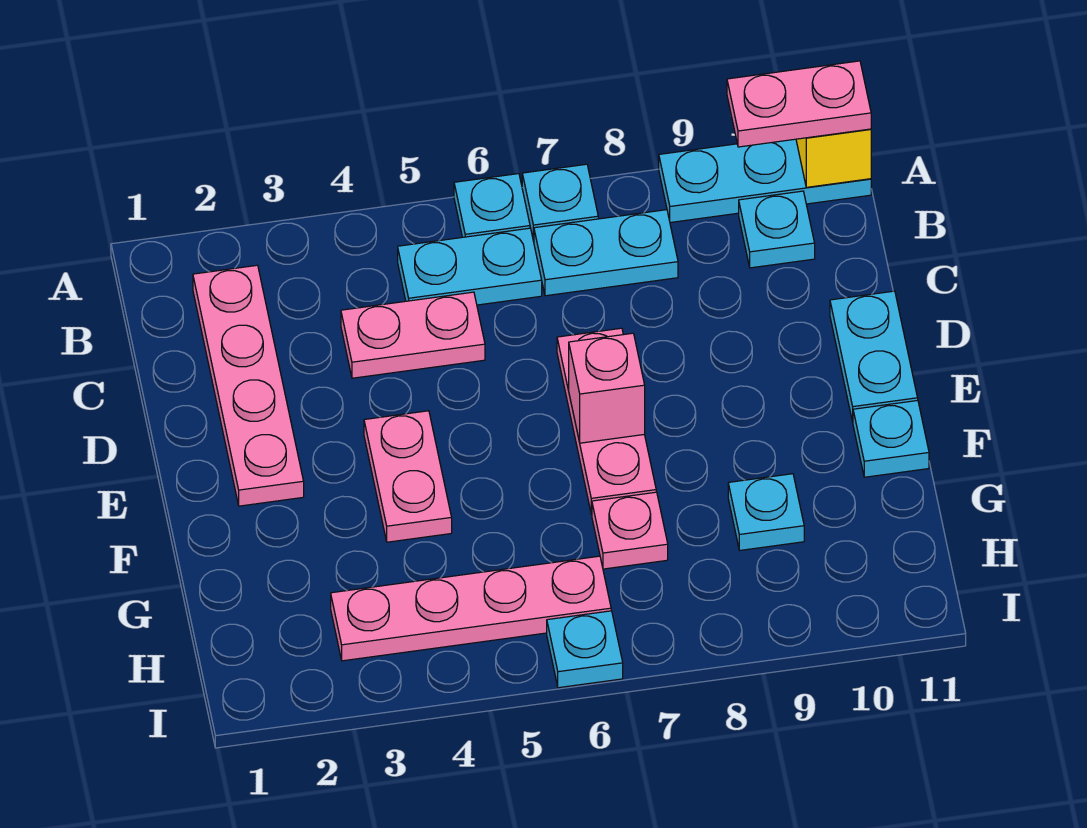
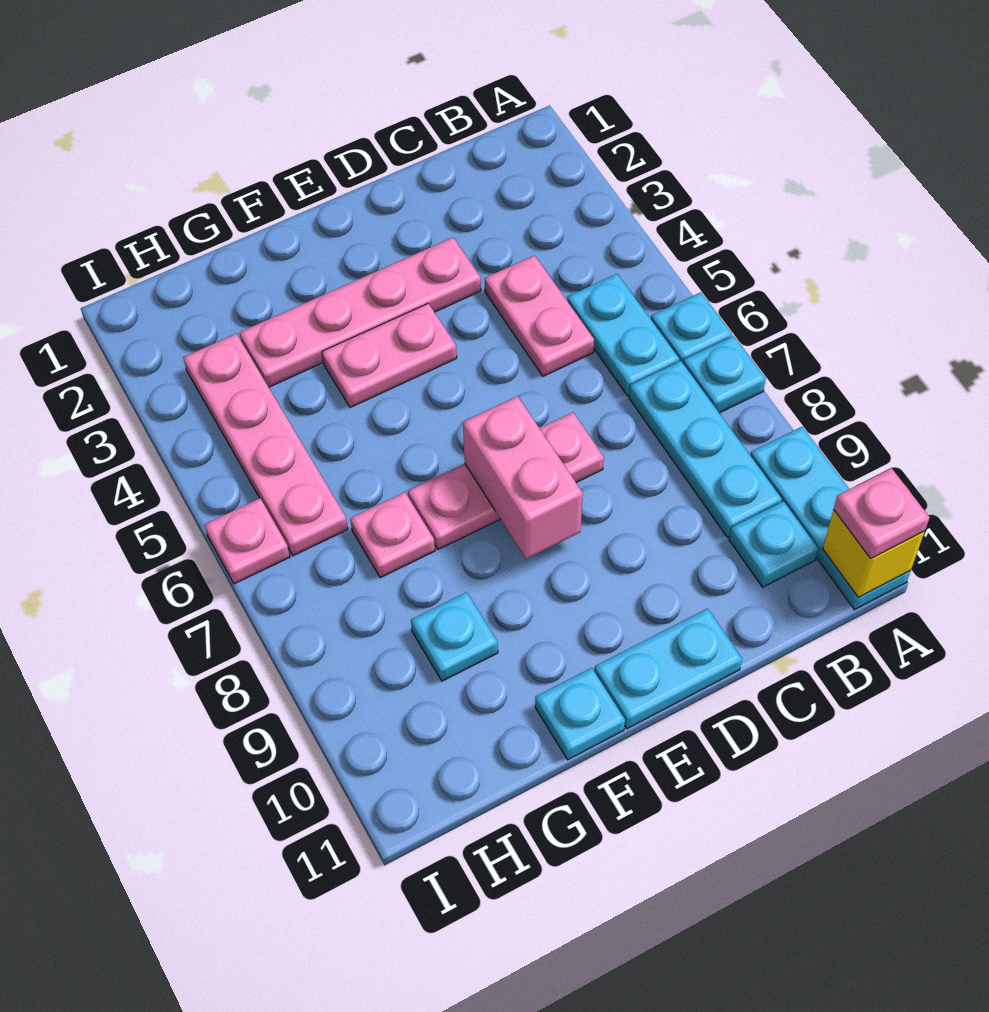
pink 1x2 plate [727,61,871,147] -> pink 1x1 plate [834,468,930,559]
pink 1x4 plate [193,265,304,506] -> pink 1x4 plate moved to [239,237,481,387]
cyan 1x2 plate [534,210,678,296] -> cyan 1x3 plate [629,361,782,537]
pink 1x1 brick [569,333,645,443] -> pink 1x2 brick [463,396,583,559]
cyan 1x1 plate [547,611,623,688] -> pink 1x1 plate [205,498,290,584]

